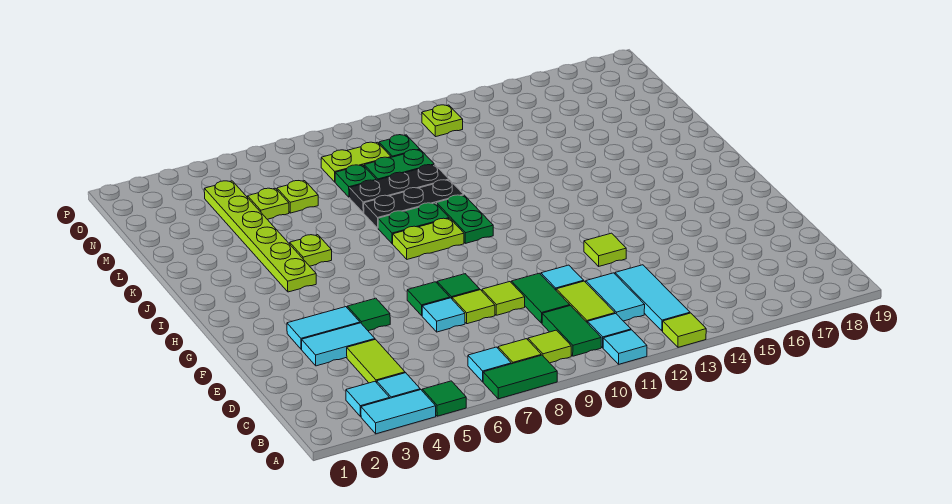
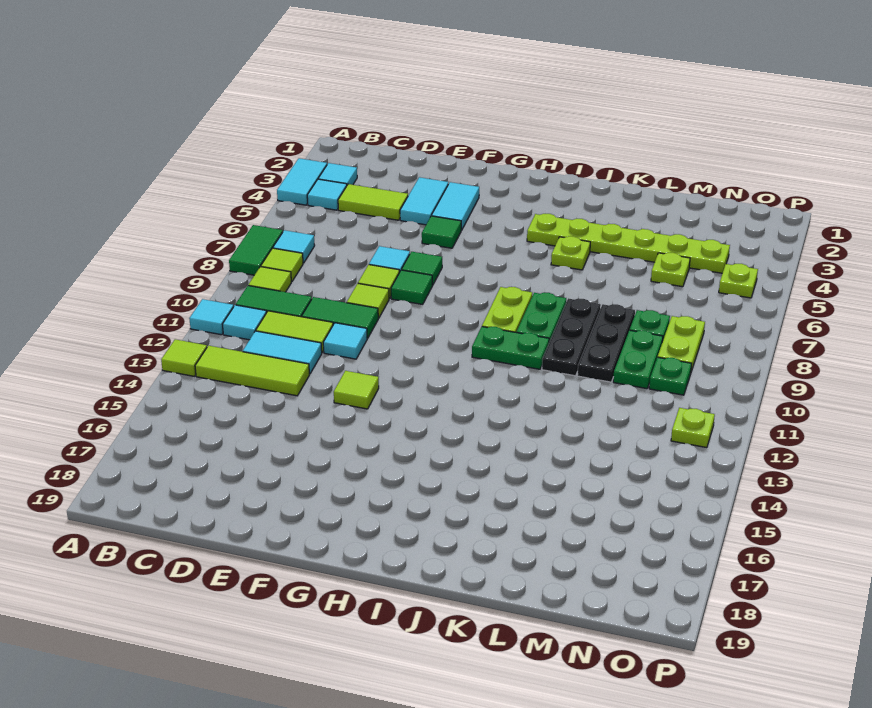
green 1x1 tile [422,381,466,416] -> none
cyan 1x3 tile [615,265,690,331] -> lime 1x3 tile [195,346,309,396]
lime 1x1 plate [277,181,318,213] -> lime 1x1 plate moved to [719,264,758,298]

